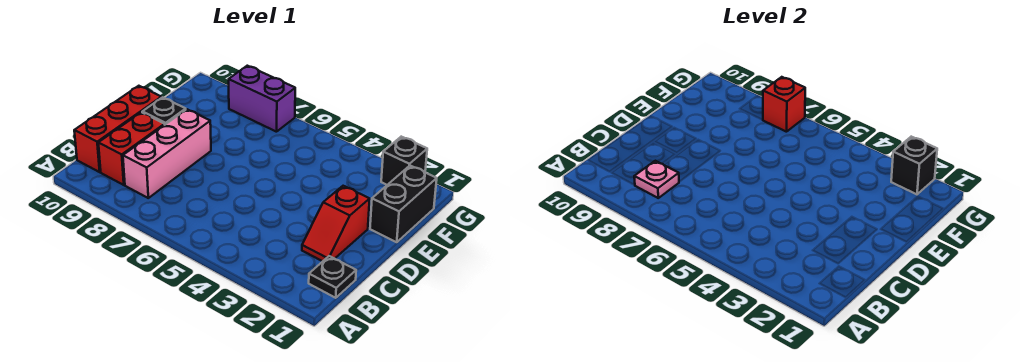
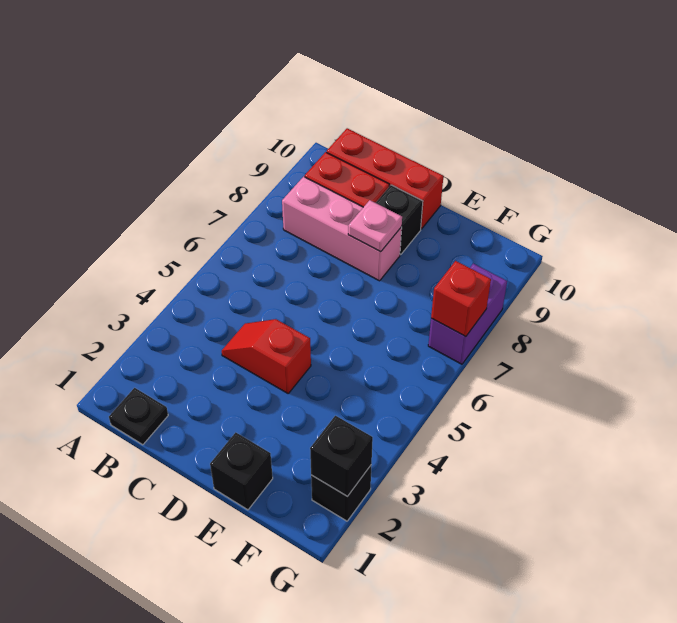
pink 1x1 plate [634,161,679,198] -> pink 1x1 plate moved to [348,200,402,252]
red 1x2 slope [302,186,370,261] -> red 1x2 slope moved to [222,319,311,393]
black 1x2 brick [370,166,437,242] -> black 1x1 brick [210,432,273,510]

